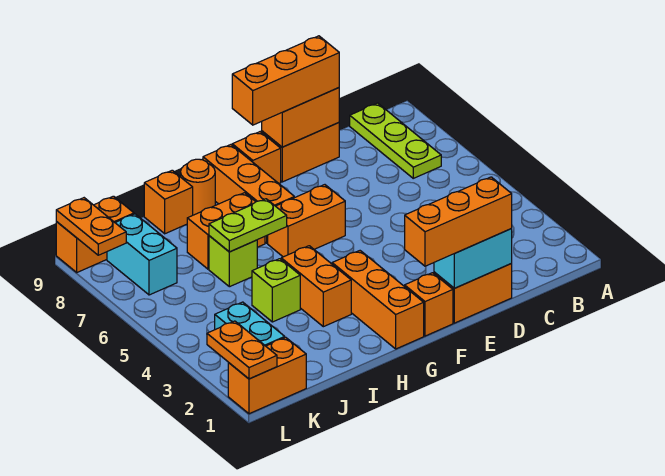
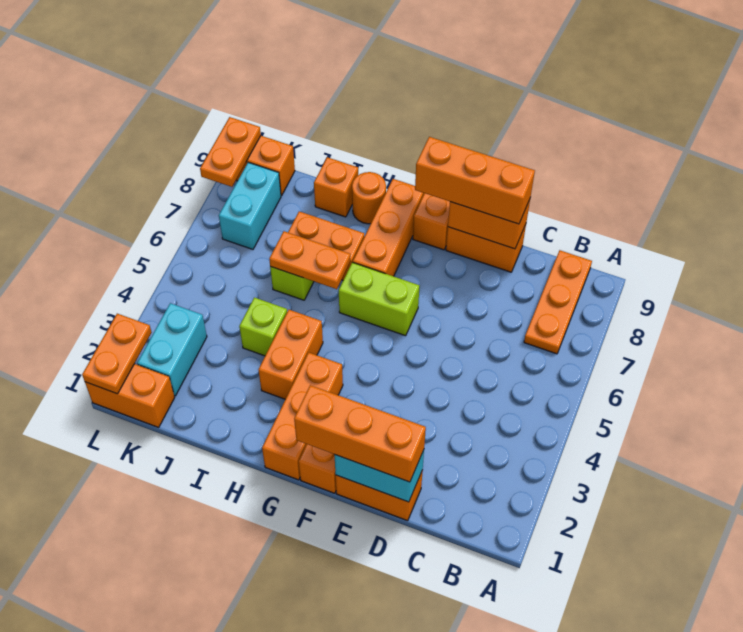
lime 1x3 plate [350,103,441,178] -> orange 1x3 plate [524,250,592,354]
orange 1x2 brick [268,185,345,257] -> lime 1x2 brick [339,262,419,336]
lime 1x2 plate [209,199,287,252] -> orange 1x2 plate [269,231,350,289]

